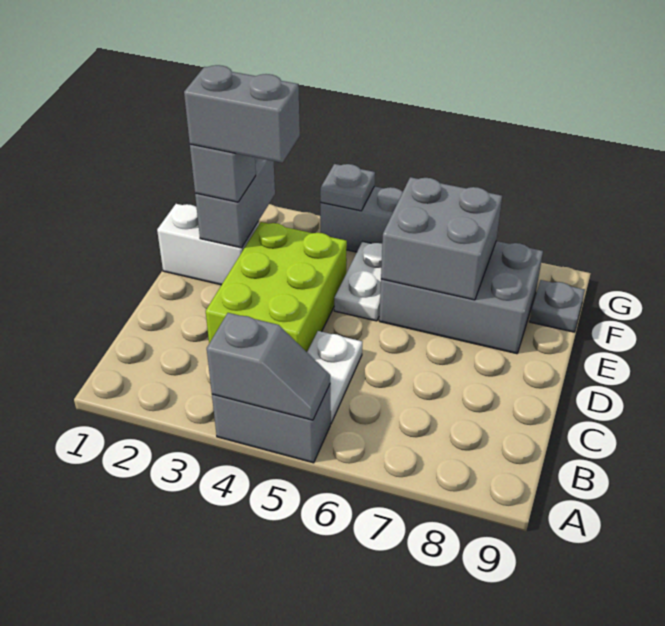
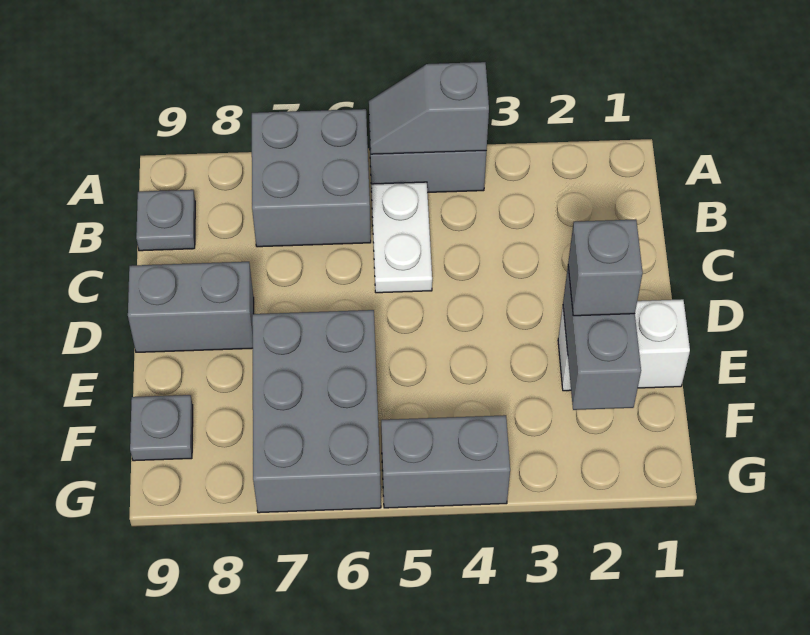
lime 2x3 brick [206,222,347,352] -> none
grey 1x2 brick [184,65,300,163] -> grey 1x2 brick moved to [128,262,254,352]
white 1x2 plate [334,242,382,321] -> none
grey 2x3 brick [379,241,543,354] -> grey 2x3 brick turned to [252,310,381,513]
grey 2x2 brick [381,177,502,300] -> grey 2x2 brick moved to [252,109,371,247]
grey 1x1 plate [320,164,375,211] -> grey 1x1 plate moved to [136,190,195,251]

